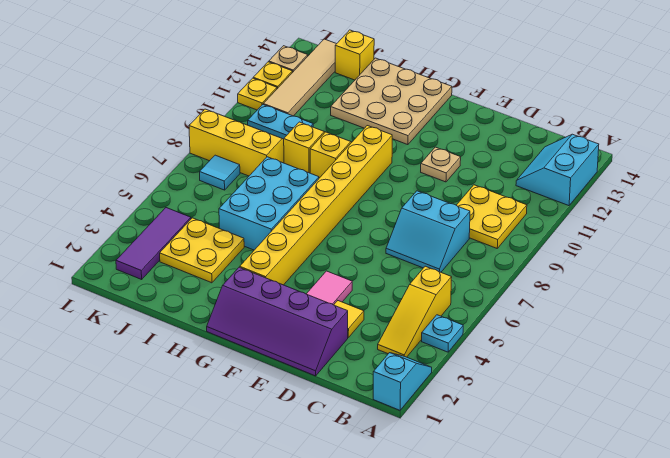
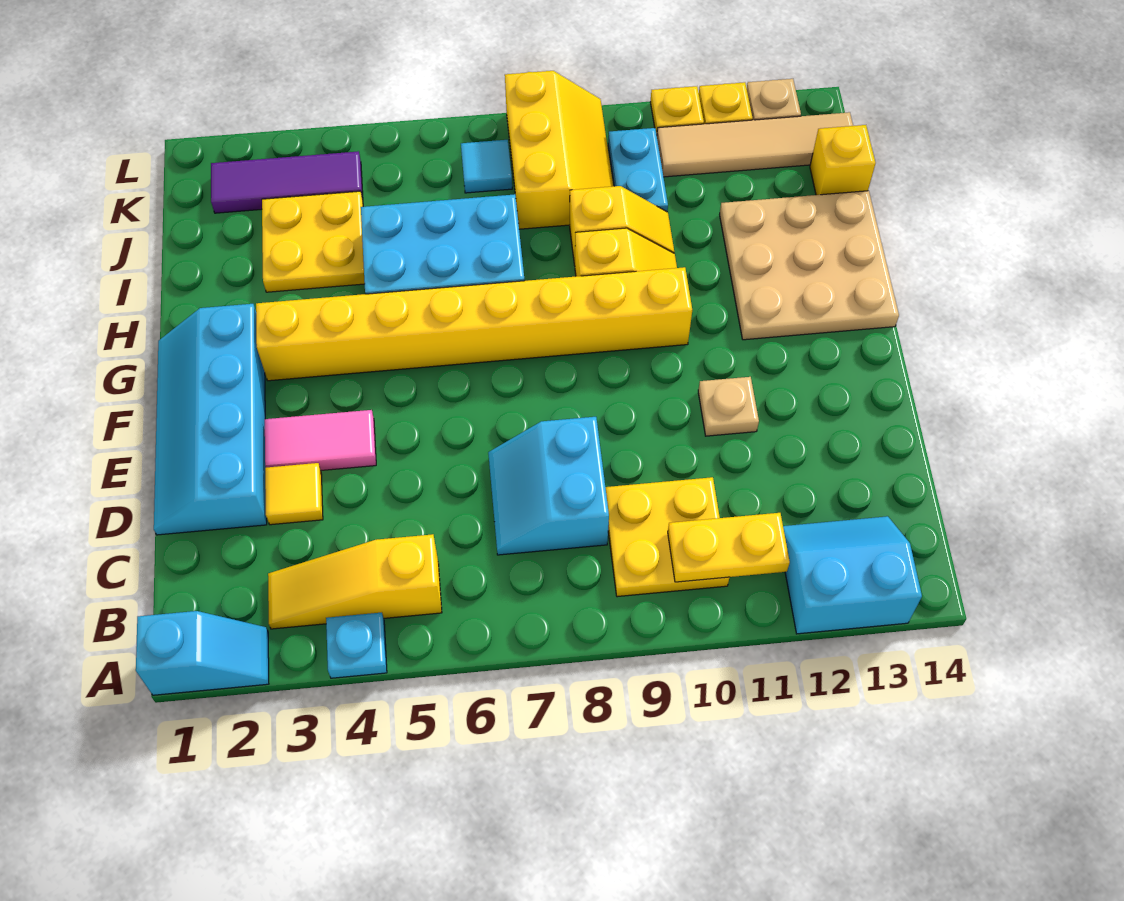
none -> yellow 1x2 plate [668,513,790,582]
purple 2x4 slope [207,267,348,376] -> cyan 2x4 slope [154,304,267,535]

